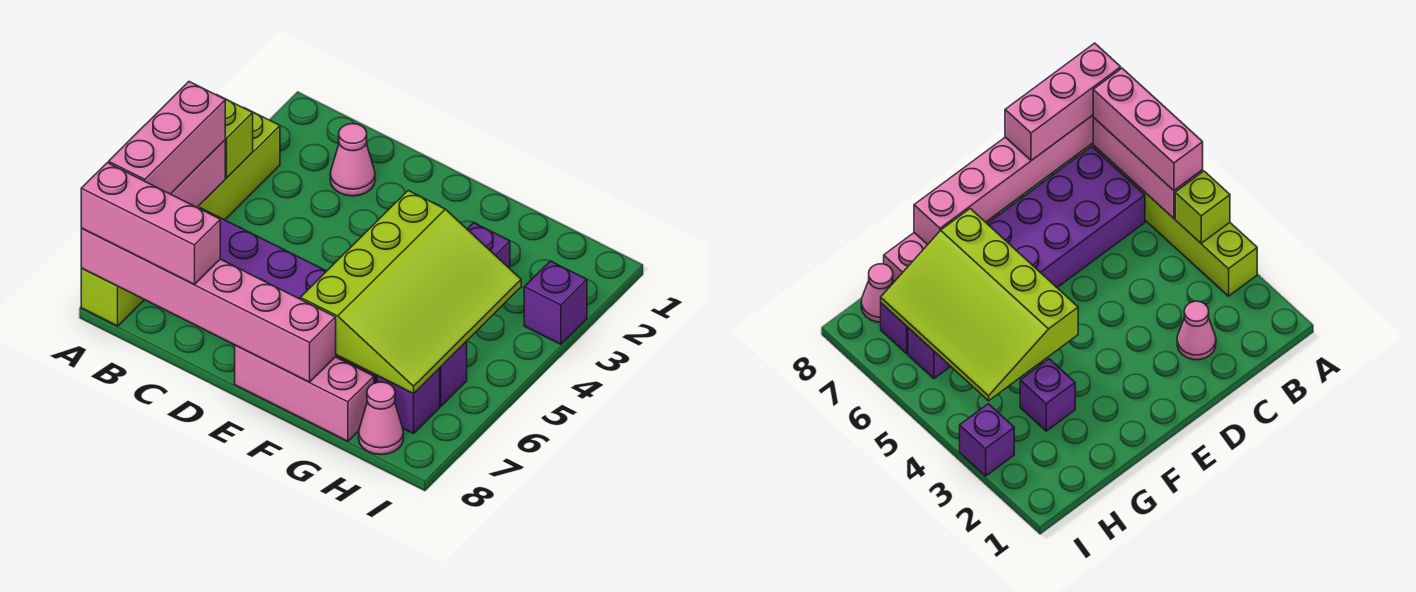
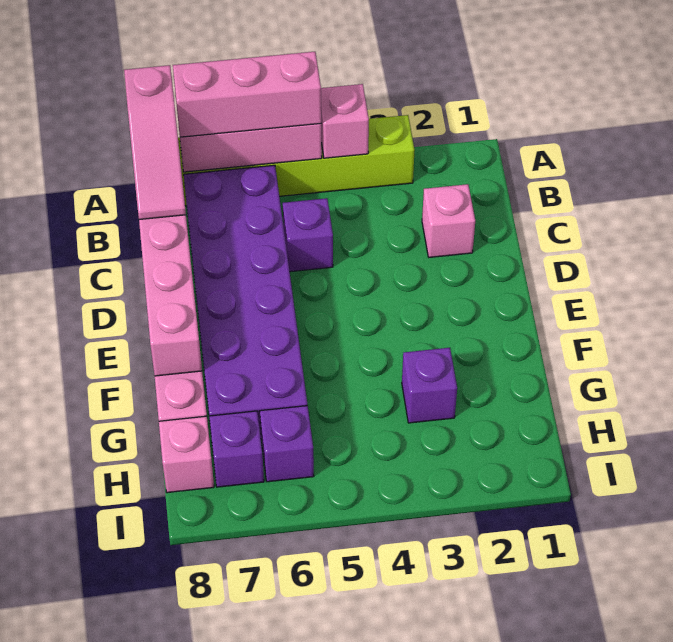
lime 1x1 brick [216,94,253,178] -> pink 1x1 brick [321,84,369,158]
pink 1x3 brick [81,163,220,284] -> pink 1x3 slope [124,65,186,220]
pink 1x1 cone [330,124,375,196] -> pink 1x1 brick [422,184,475,257]
lime 3x4 slope [300,191,521,394] -> none
pink 1x1 cone [359,382,403,455] -> pink 1x1 brick [159,416,214,493]
purple 1x1 brick [524,261,587,344] -> purple 1x1 brick moved to [283,198,333,272]

